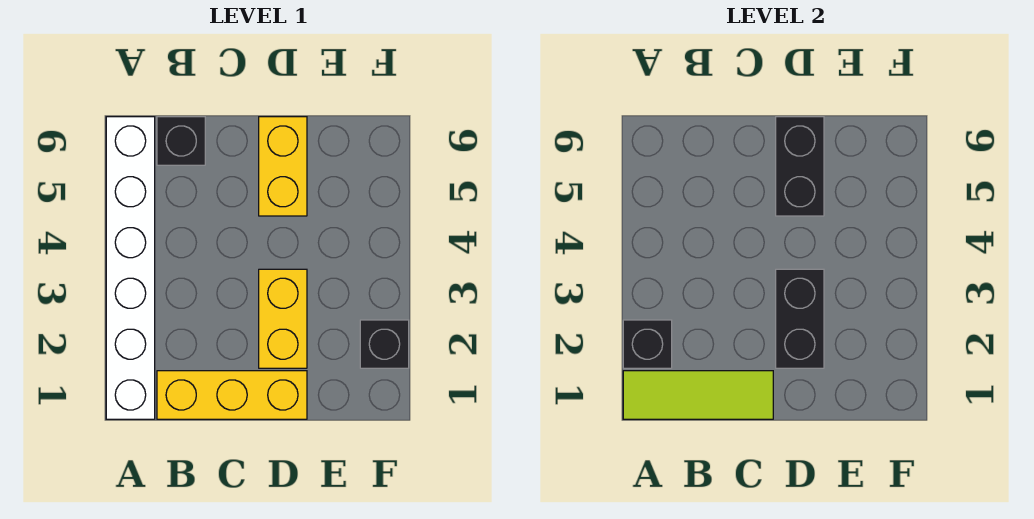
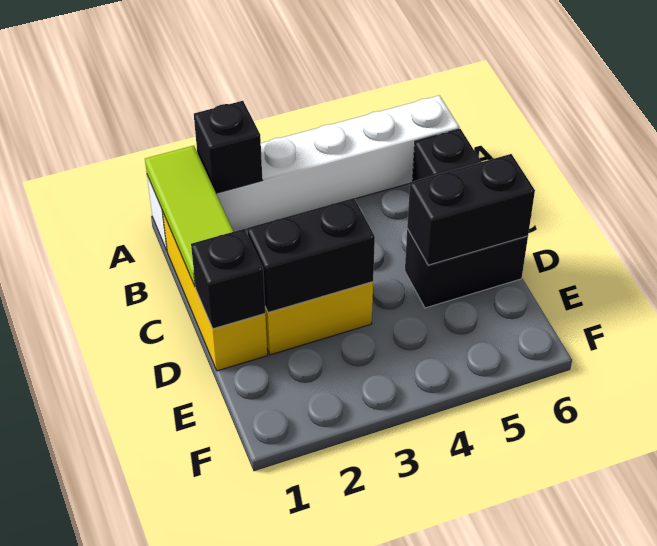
yellow 1x2 brick [259,117,307,216] -> black 1x2 brick [405,229,528,308]
black 1x1 brick [360,320,409,368] -> black 1x1 brick moved to [191,229,265,329]

